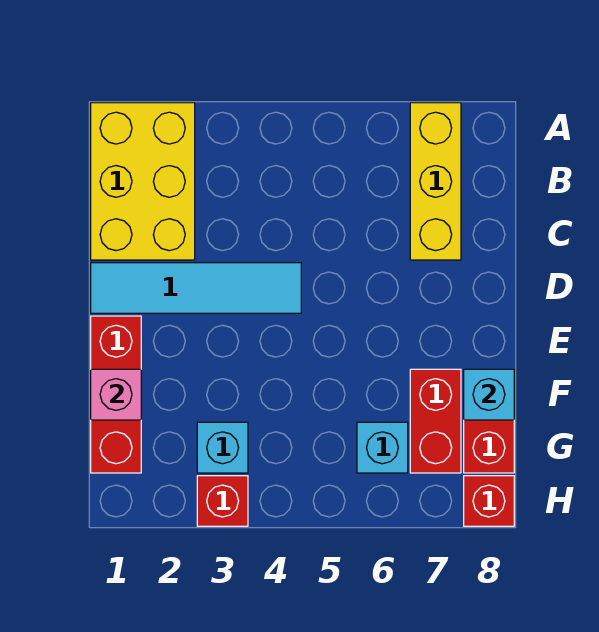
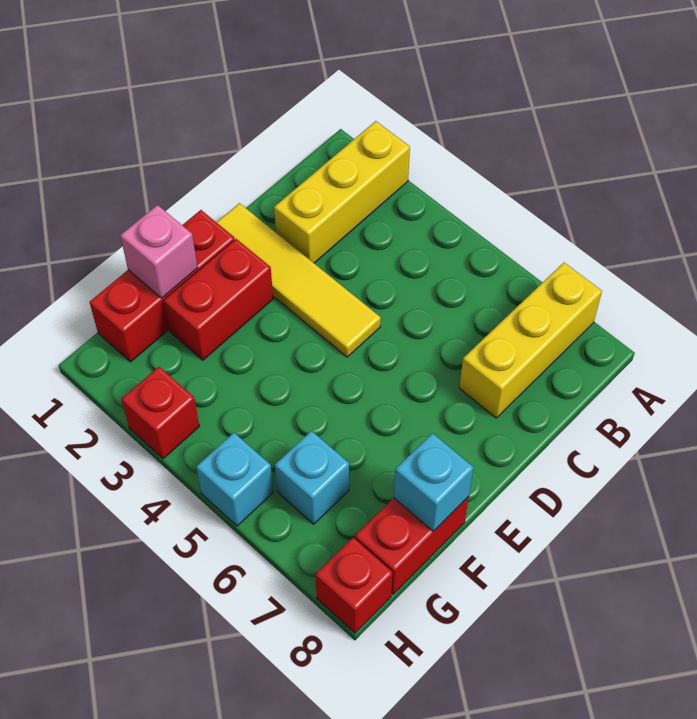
yellow 2x3 brick [91,103,195,260] -> yellow 1x3 brick [274,121,410,263]
cyan 1x4 tile [91,263,301,313] -> yellow 1x4 tile [217,203,381,357]
red 1x2 brick [410,369,461,473] -> red 1x2 brick moved to [163,239,273,360]
cyan 1x1 brick [197,422,248,473] -> cyan 1x1 brick moved to [196,433,273,526]

